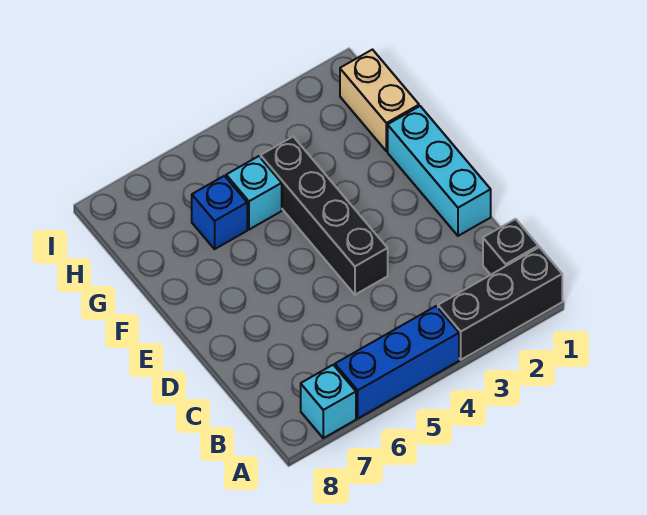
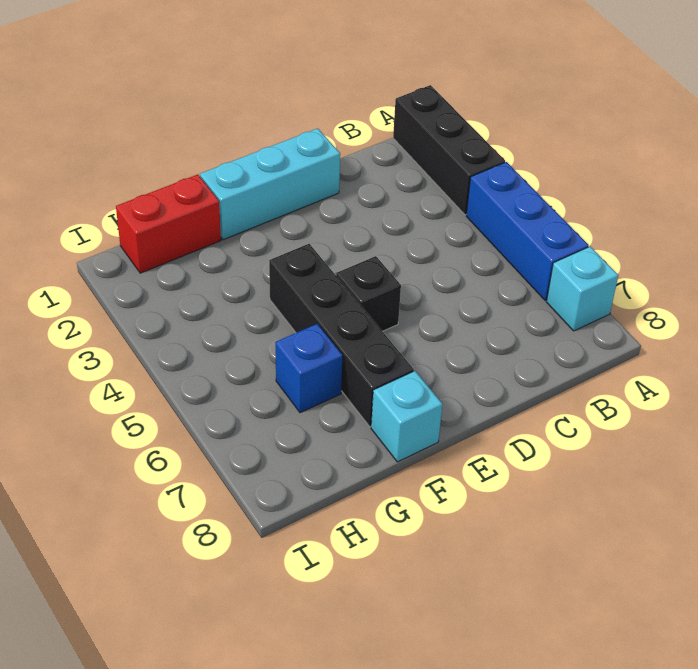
black 1x1 brick [483,219,538,275] -> black 1x1 brick moved to [336,256,401,331]
black 1x4 brick [261,137,388,295] -> black 1x4 brick turned to [269,244,414,427]
tan 1x2 brick [340,50,419,151] -> red 1x2 brick [116,175,221,273]
cyan 1x1 brick [226,156,282,230] -> cyan 1x1 brick moved to [371,371,442,462]

